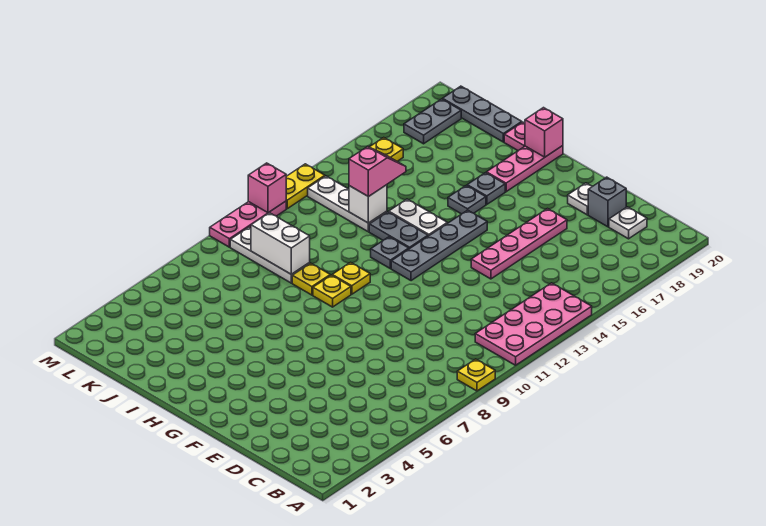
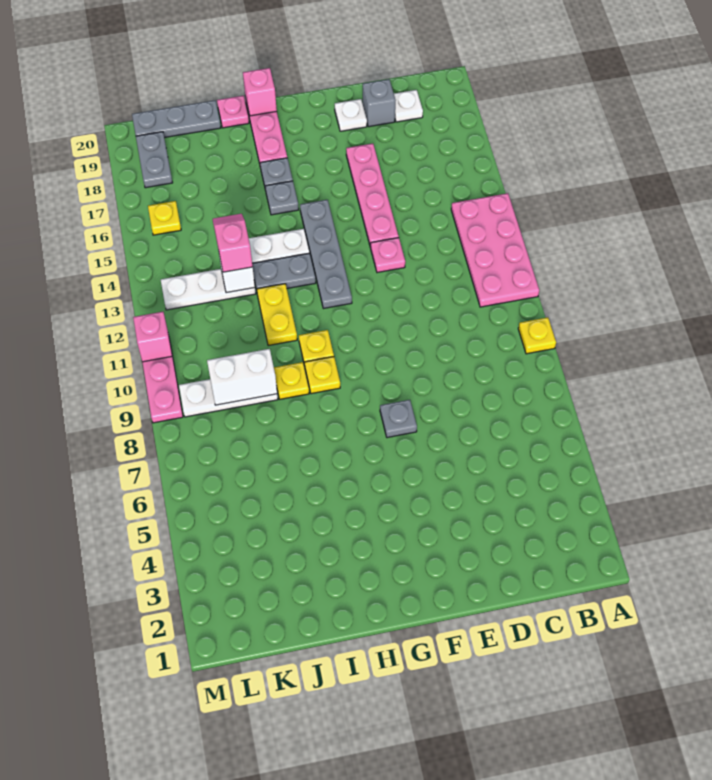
none -> pink 1x1 plate [371,238,405,273]
grey 1x1 plate [371,237,409,269] -> grey 1x1 plate moved to [380,400,417,438]
yellow 1x2 plate [286,164,325,209] -> yellow 1x2 plate moved to [257,284,297,346]

